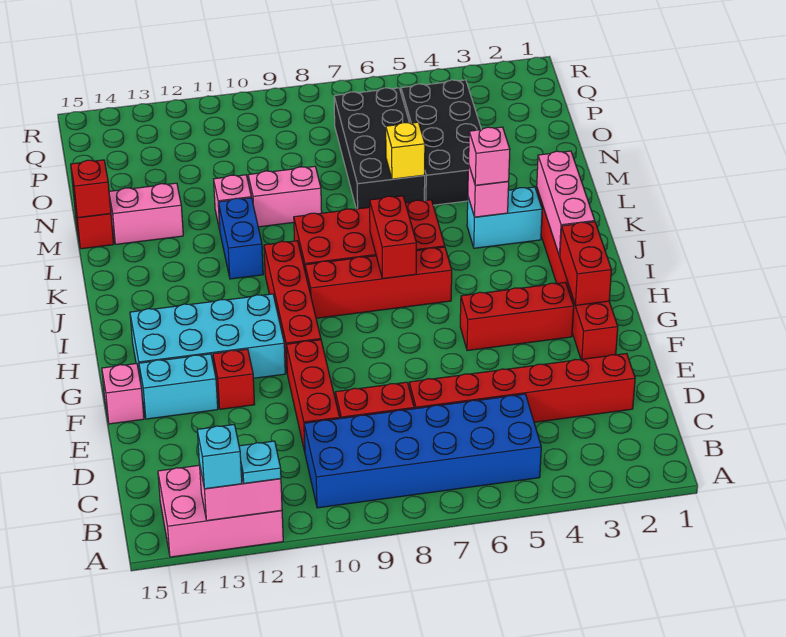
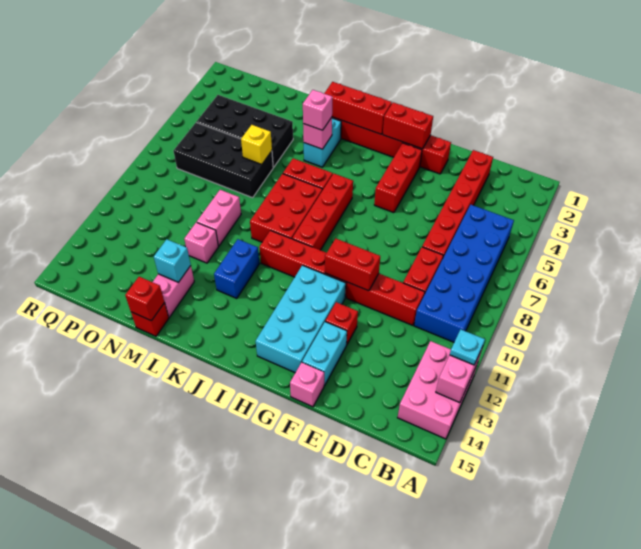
cyan 1x1 brick [197,425,242,489] -> cyan 1x1 brick moved to [154,239,191,282]
pink 1x3 brick [537,151,595,256] -> red 1x3 brick [324,82,392,134]
red 1x2 brick [370,196,416,279] -> red 1x2 brick moved to [325,239,380,291]
blue 1x2 brick [218,198,263,279] -> blue 1x2 brick turned to [214,239,259,298]

